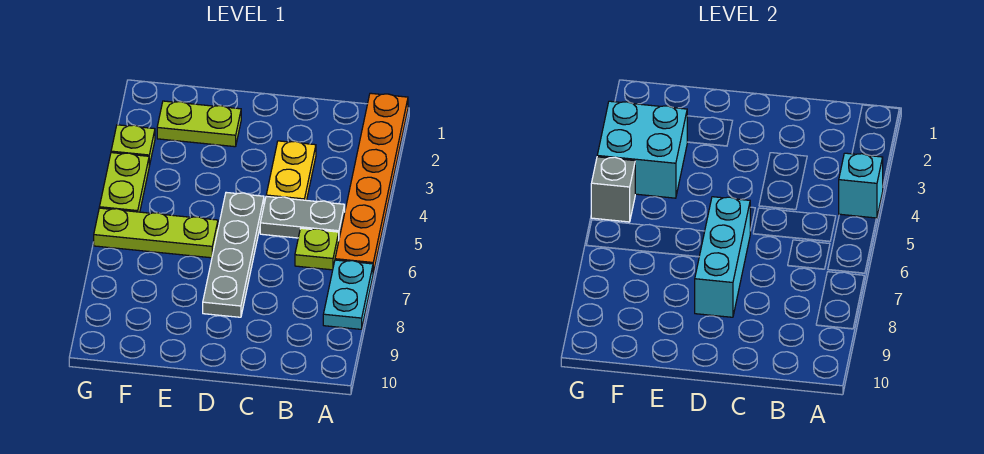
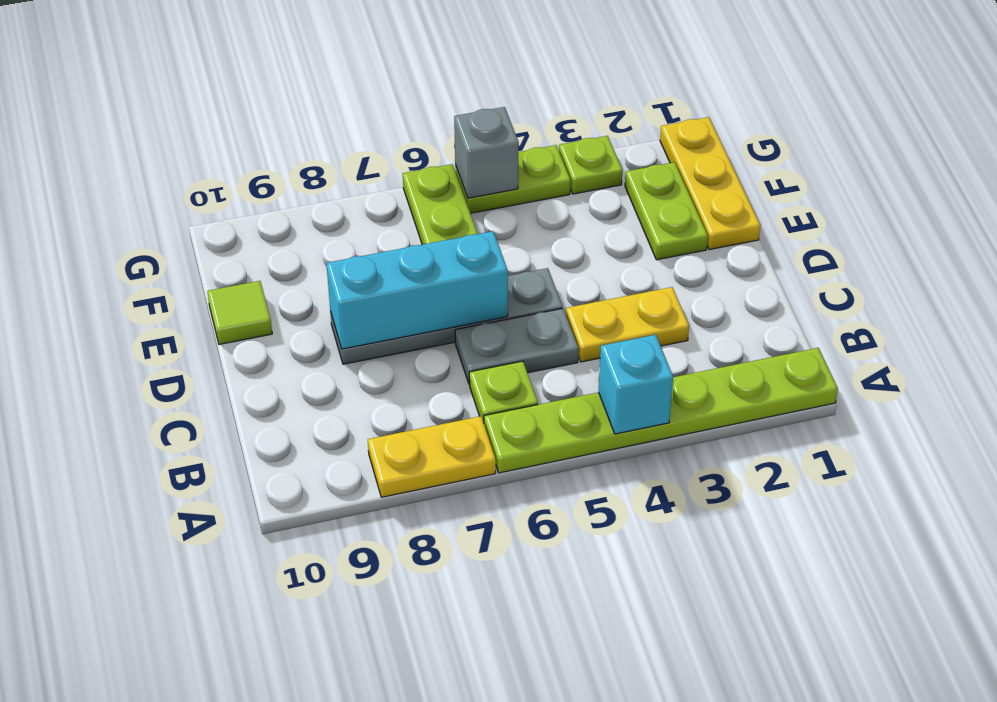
orange 1x6 plate [335,93,408,273] -> lime 1x6 plate [484,348,838,473]
cyan 1x2 plate [323,260,373,329] -> yellow 1x2 plate [368,416,496,497]
grey 1x2 plate [260,196,345,238] -> grey 1x2 plate turned to [455,309,579,384]
none -> yellow 1x3 plate [660,117,760,250]
none -> lime 1x1 tile [207,281,272,344]
cyan 2x2 brick [597,101,687,198] -> none

